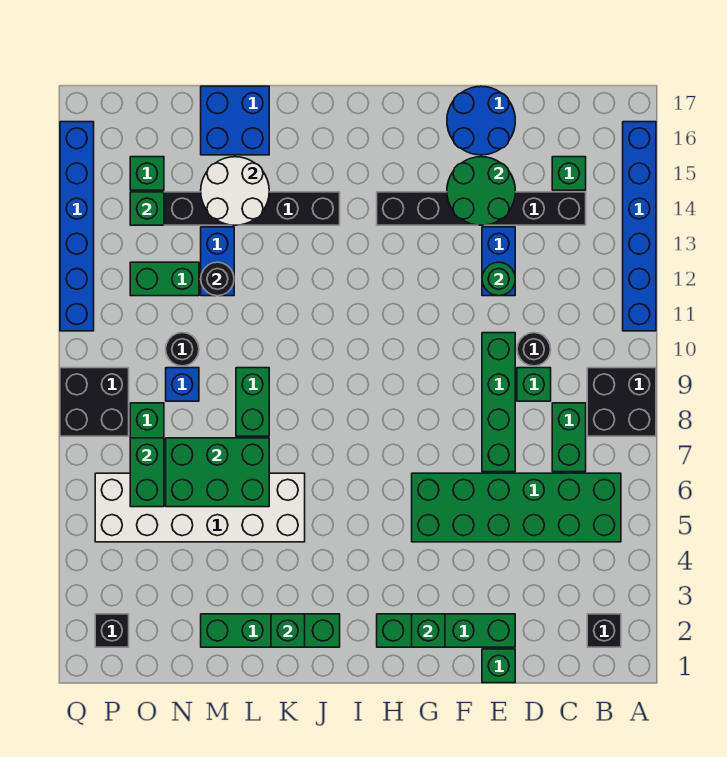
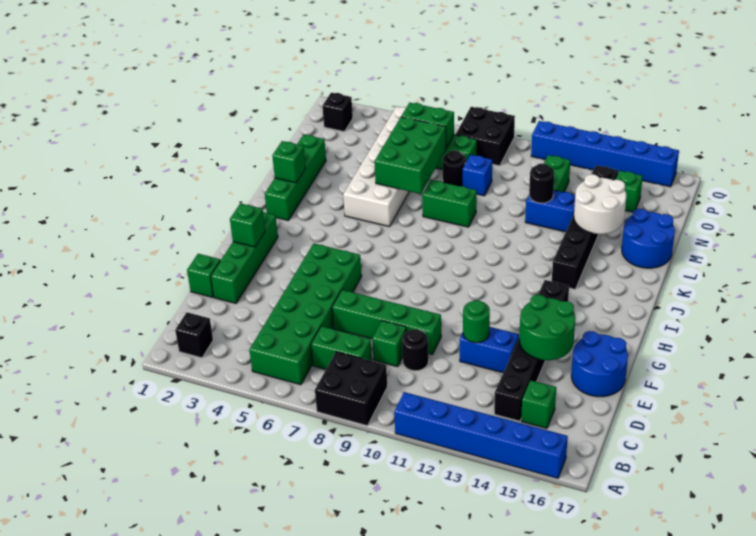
blue 2x2 brick [201,86,269,155] -> blue 2x2 round brick [622,208,675,268]
black 1x1 round brick [166,333,199,366] -> black 1x1 round brick moved to [443,150,466,186]
green 1x1 brick [130,192,164,225] -> none

